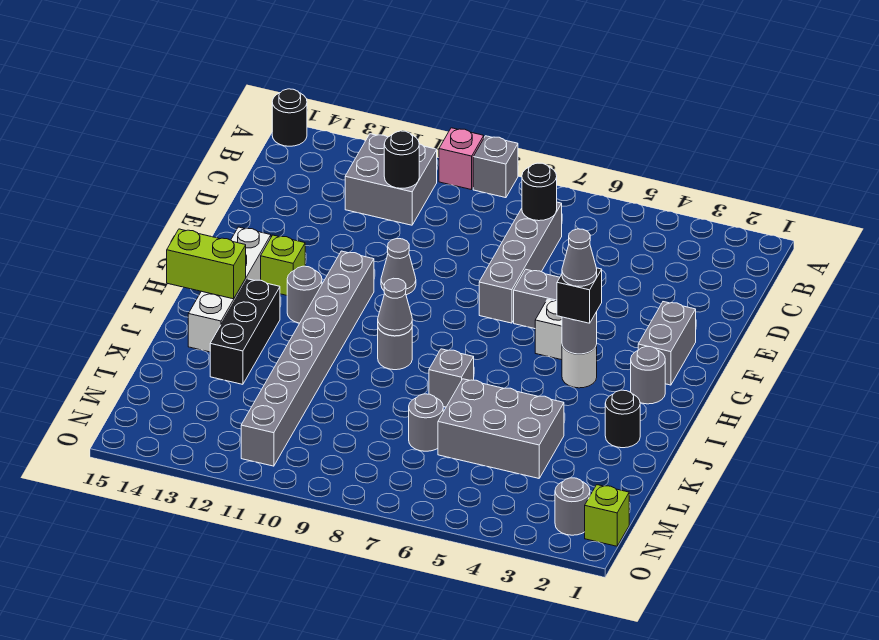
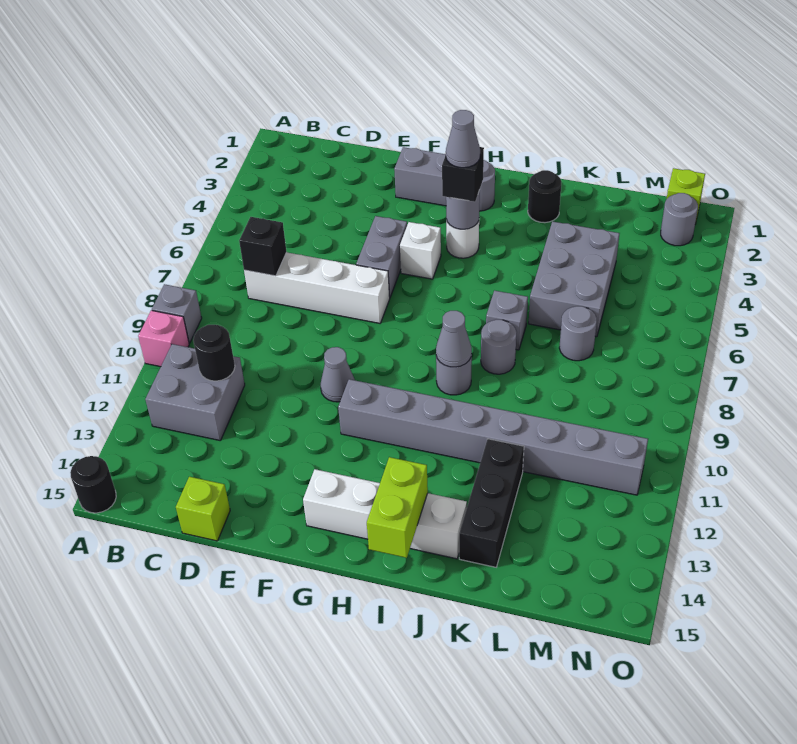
grey 1x4 brick [479,202,562,323] -> white 1x4 brick [244,252,390,323]
black 1x1 round brick [522,163,557,221] -> black 1x1 brick [239,217,287,276]
lime 1x1 brick [261,235,305,295] -> lime 1x1 brick moved to [176,477,230,541]
grey 1x1 round brick [287,266,322,323] -> grey 1x1 round brick moved to [481,320,516,374]
black 1x3 brick [210,279,280,384] -> black 1x3 brick turned to [459,439,524,567]

